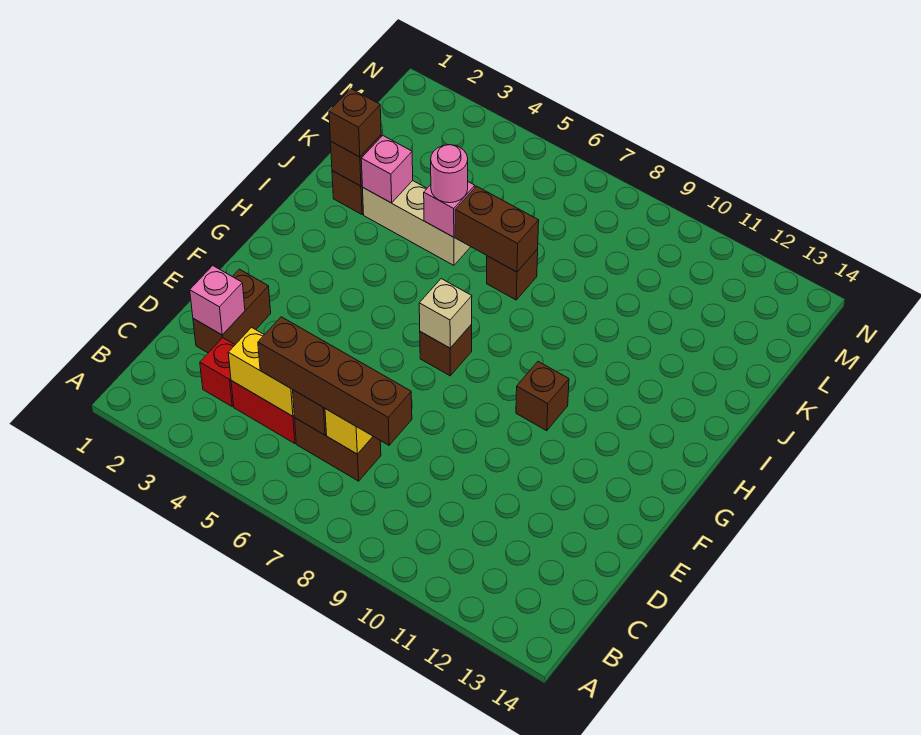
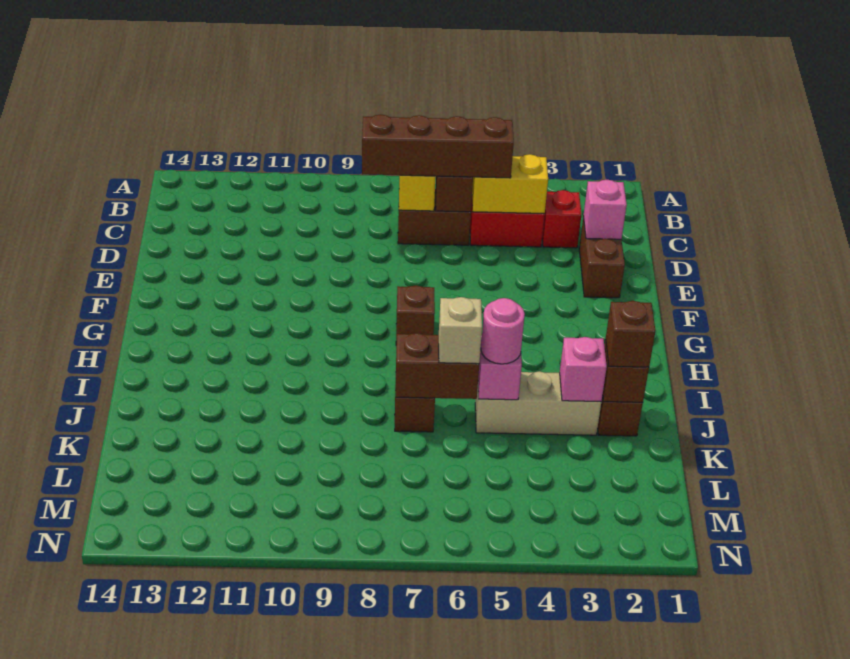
tan 1x1 brick [419,279,472,348] -> tan 1x1 brick moved to [439,297,482,364]
brown 1x1 brick [516,362,569,431] -> none

